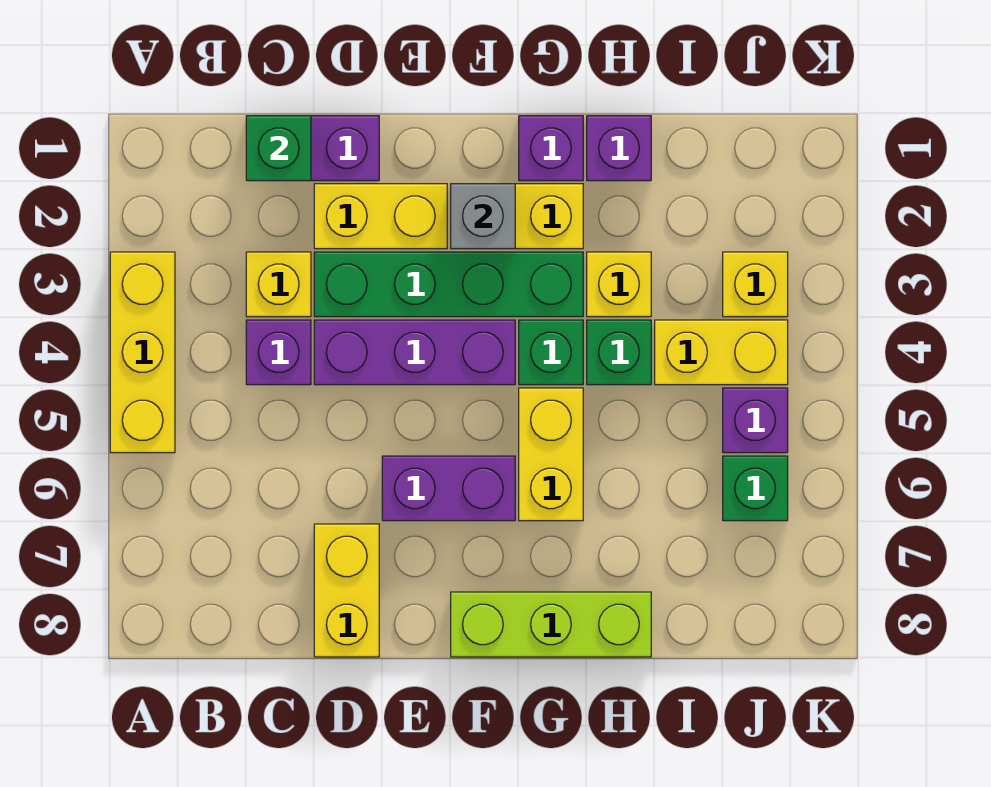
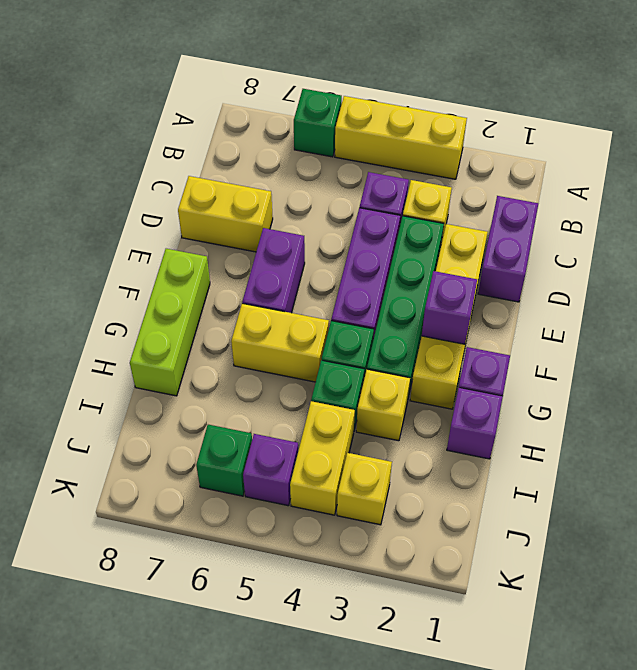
green 1x1 brick [246,116,311,181] -> green 1x1 brick moved to [294,89,342,157]
grey 1x1 brick [451,184,515,249] -> purple 1x1 brick [422,271,477,344]

